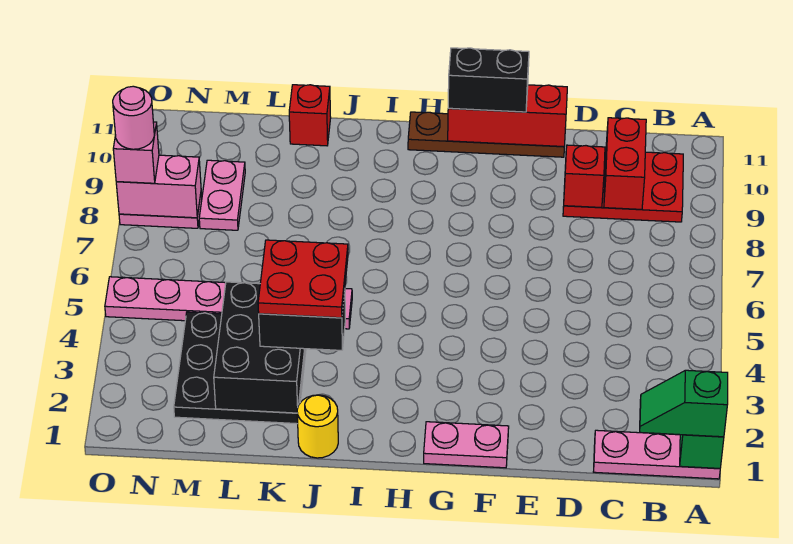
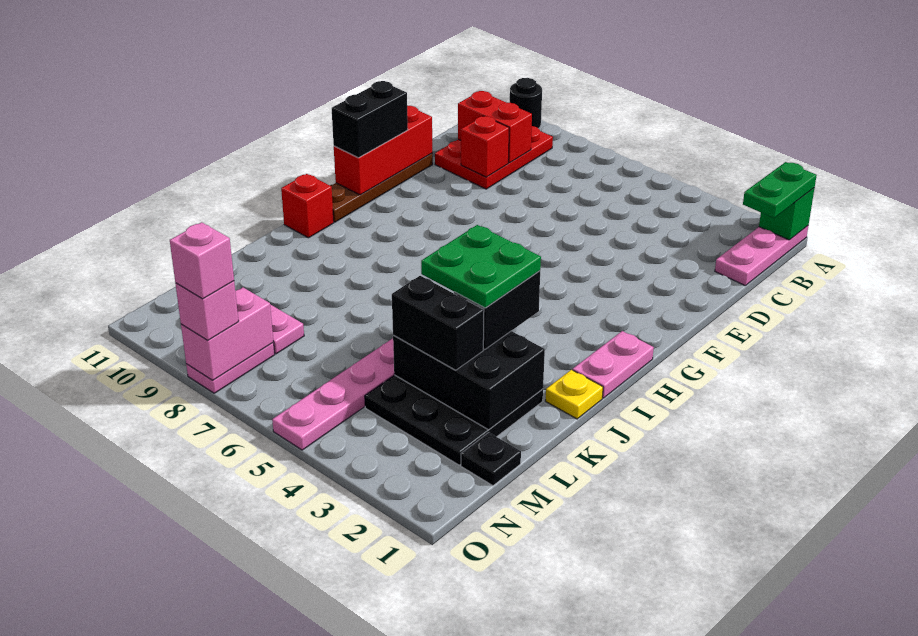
green 1x2 slope [640,370,728,437] -> green 1x2 plate [743,162,817,218]
none -> black 1x1 round brick [510,78,542,129]
pink 1x2 plate [424,422,509,468] -> pink 1x2 plate moved to [573,331,654,398]
yellow 1x1 round brick [297,395,338,458] -> yellow 1x1 plate [546,370,603,419]
red 2x2 plate [258,240,348,318] -> green 2x2 plate [421,225,541,308]
red 1x1 brick [289,85,331,146] -> red 1x1 brick moved to [281,174,334,238]
none -> black 1x2 brick [392,276,484,370]
none -> black 1x1 plate [461,433,521,486]
pink 1x1 round brick [113,86,154,149] -> pink 1x1 brick [170,222,234,299]

